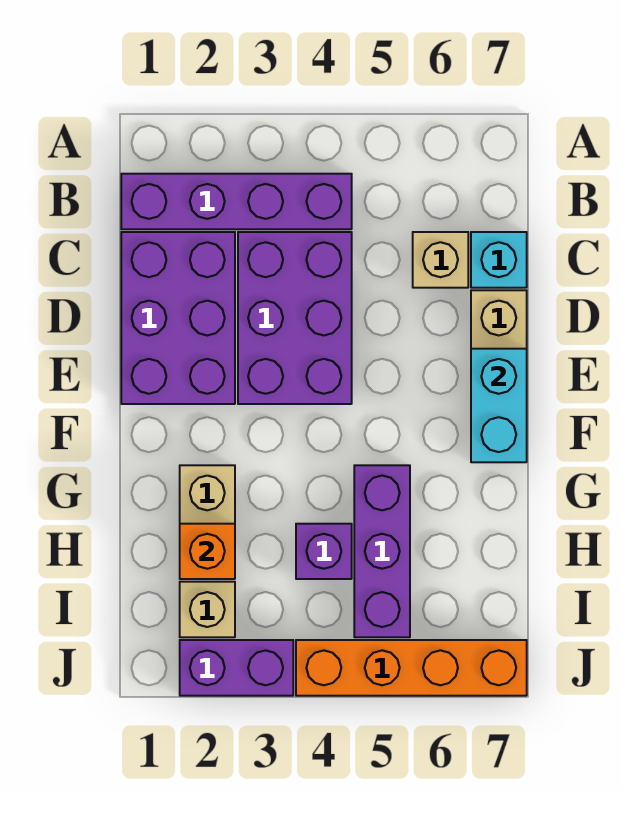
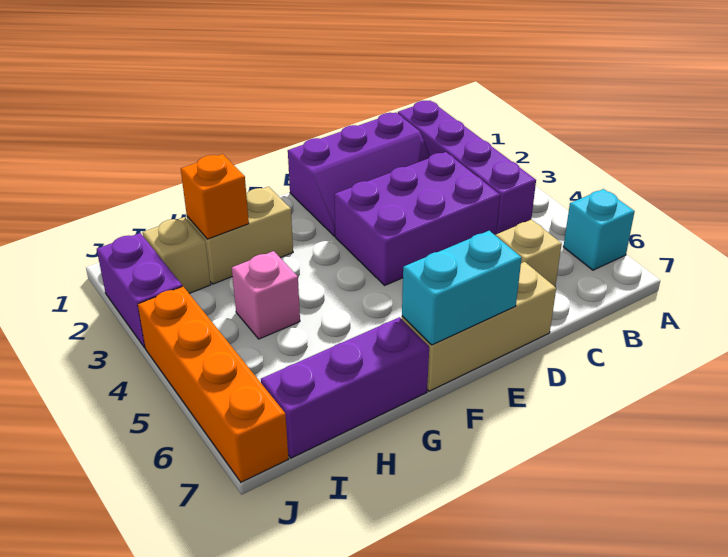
purple 2x3 brick [121,232,235,404] -> purple 2x3 slope [288,113,430,236]
cyan 1x1 brick [471,232,527,288] -> cyan 1x1 brick moved to [563,189,635,270]
purple 1x3 brick [354,465,410,637] -> purple 1x3 brick moved to [261,317,429,458]
purple 1x1 brick [296,524,352,579] -> pink 1x1 brick [232,251,300,339]

